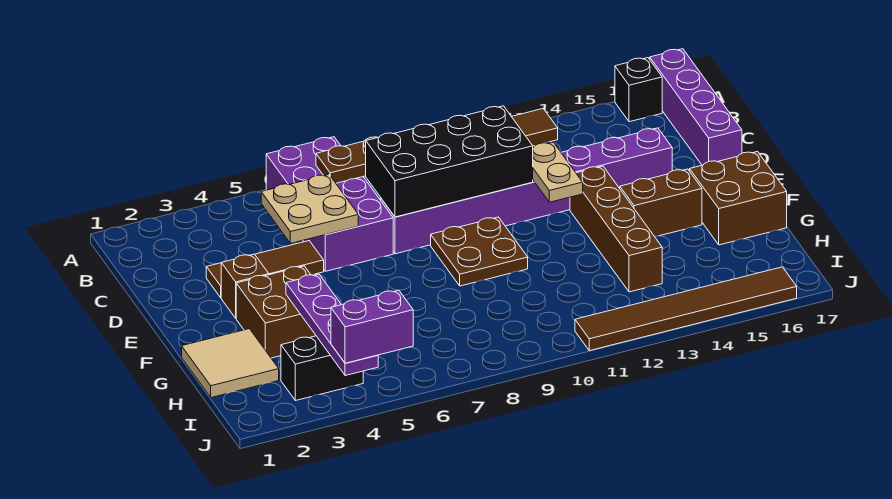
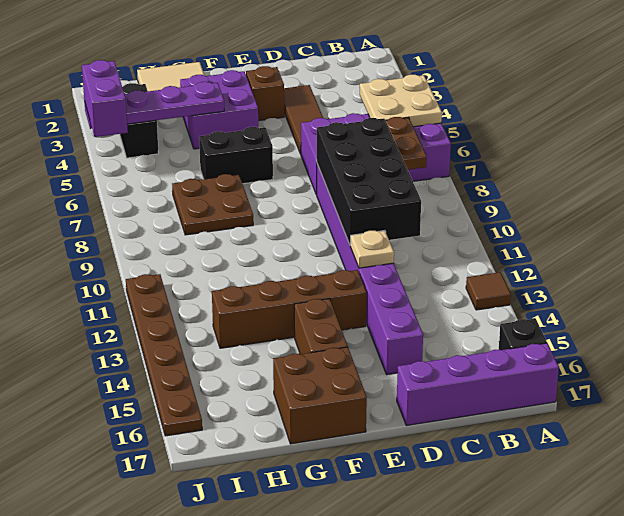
tan 2x2 plate [261,175,358,243] -> tan 2x2 plate moved to [360,75,442,127]
tan 1x2 plate [533,142,583,202] -> tan 1x1 plate [350,231,394,268]
brown 2x2 plate [431,217,528,286] -> brown 2x2 plate moved to [172,174,253,235]
brown 2x2 brick [236,266,316,358] -> purple 2x2 brick [180,70,258,149]
none -> black 1x2 brick [199,127,273,184]
brown 1x6 tile [575,267,797,351] -> brown 1x6 plate [126,274,202,436]

